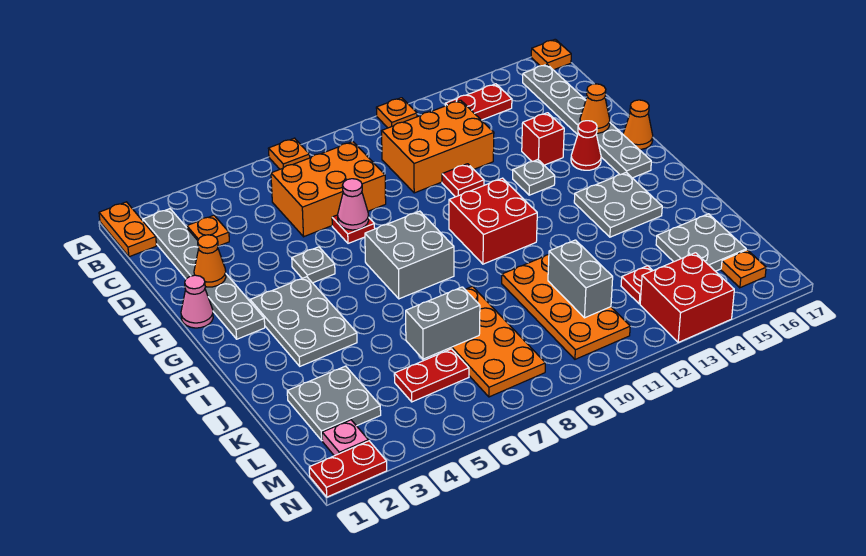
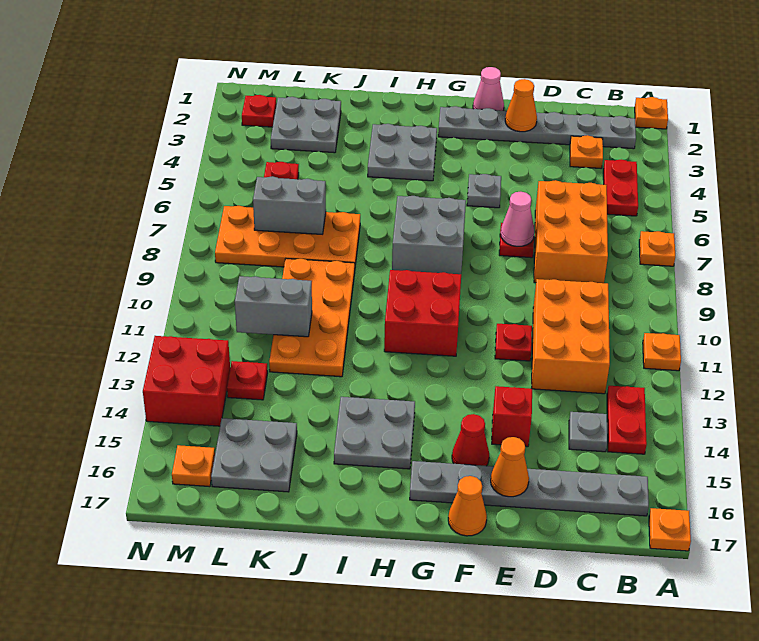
orange 1x2 plate [99,202,157,257] -> orange 1x1 plate [635,97,668,129]
grey 1x1 plate [513,160,555,195] -> grey 1x1 plate moved to [569,412,607,452]
grey 2x3 plate [250,277,357,366] -> grey 2x2 plate [368,124,437,181]
orange 2x4 plate [502,255,630,359] -> orange 2x4 plate turned to [269,259,355,377]
grey 1x2 brick [406,287,480,359] -> grey 1x2 brick turned to [253,176,326,234]
pink 1x1 plate [322,420,368,456] -> red 1x1 plate [242,95,277,127]
red 1x2 plate [309,441,387,497] -> red 1x2 plate moved to [603,159,638,216]

